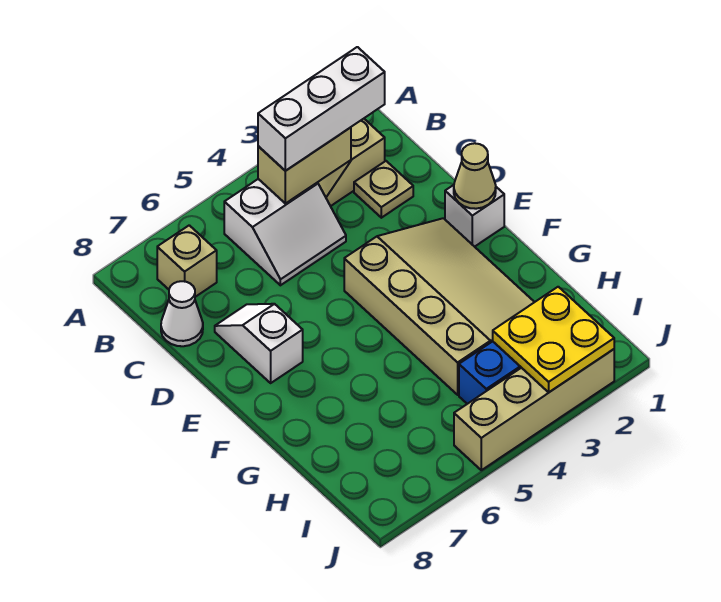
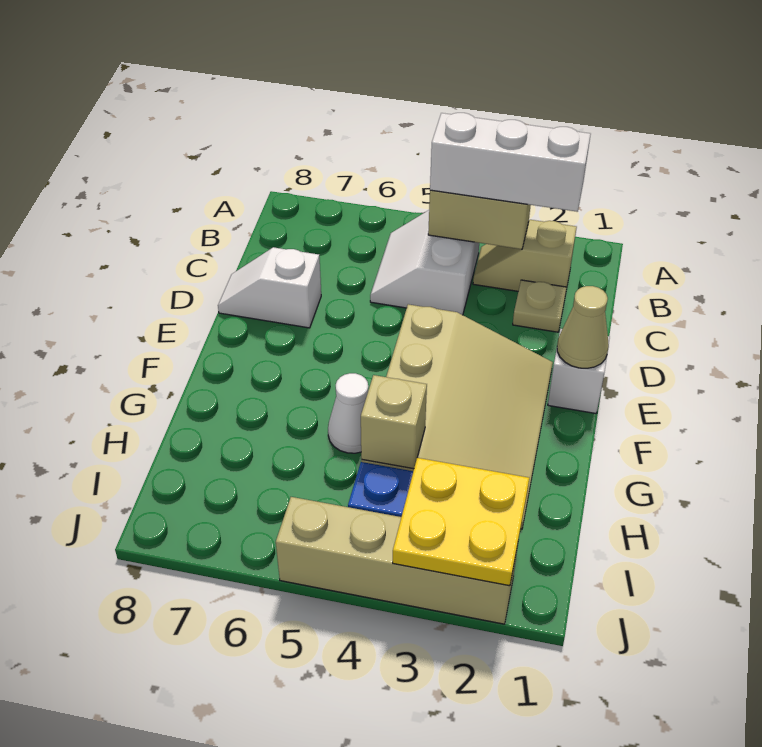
white 2x2 slope [224,179,346,285] -> white 2x2 slope turned to [370,210,479,315]
tan 1x1 brick [157,225,217,297] -> tan 1x1 brick moved to [361,375,427,469]
white 1x1 cone [161,281,203,346] -> white 1x1 cone moved to [328,373,368,453]
white 1x2 slope [215,304,303,383] -> white 1x2 slope turned to [218,247,321,328]

